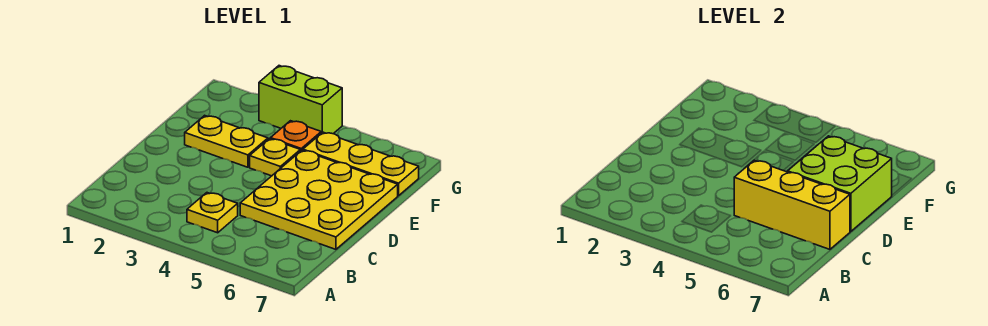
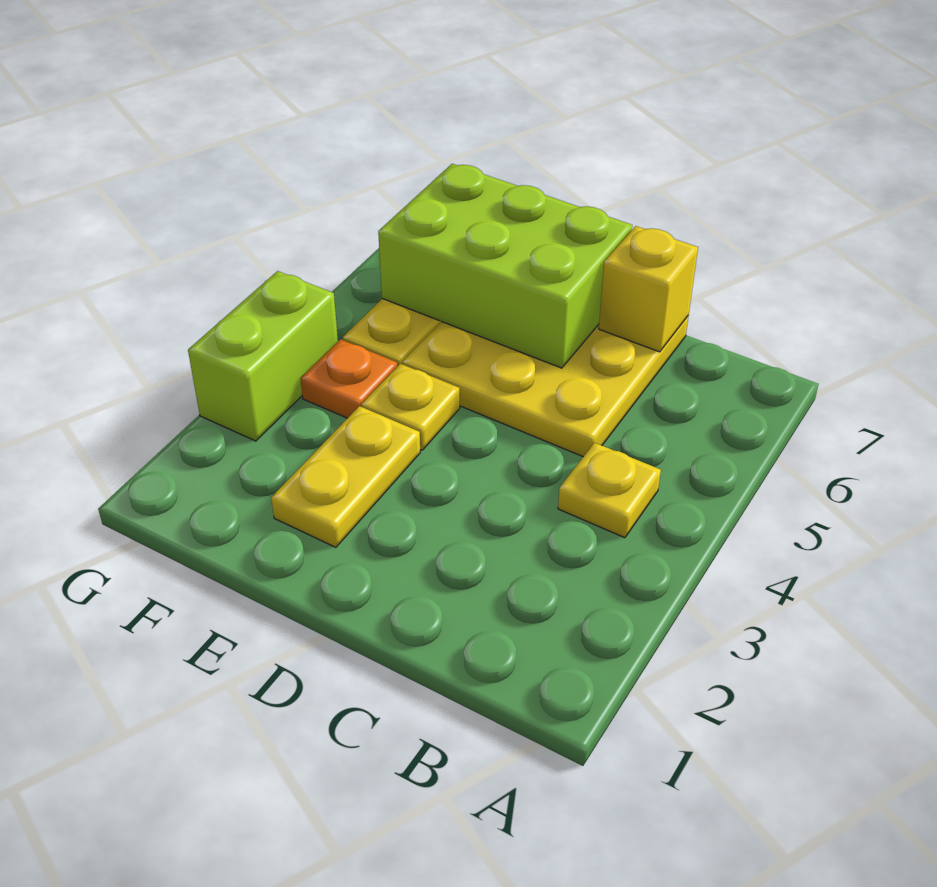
yellow 1x3 brick [734,160,850,249] -> yellow 1x1 brick [599,226,698,352]
lime 2x2 brick [788,136,892,232] -> lime 2x3 brick [378,164,632,368]

